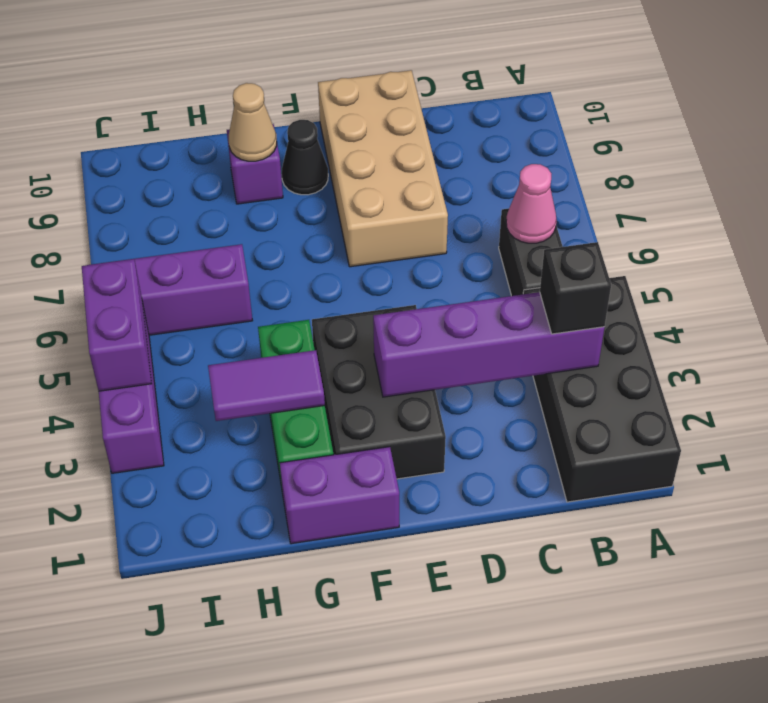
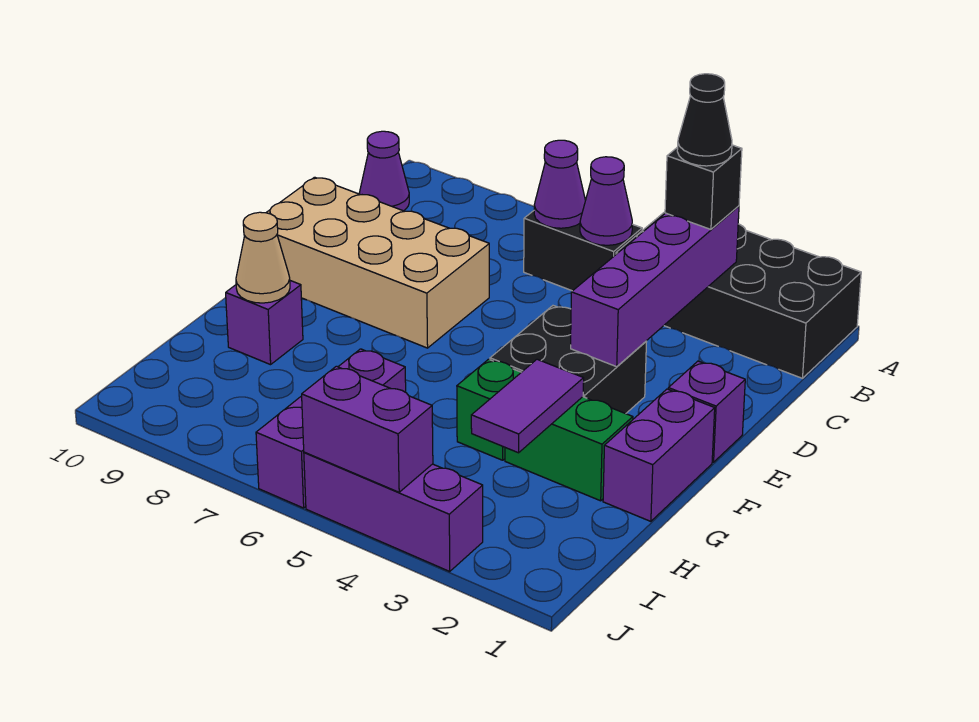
none -> purple 1x1 cone [580,157,632,245]
pink 1x1 cone [506,164,557,243] -> purple 1x1 cone [534,140,585,228]
none -> purple 1x1 cone [359,131,409,211]
none -> purple 1x1 brick [668,361,745,462]
black 2x3 brick [312,305,446,479] -> black 2x2 brick [490,306,646,414]
black 1x1 cone [282,120,328,195] -> black 1x1 cone moved to [677,74,732,166]

